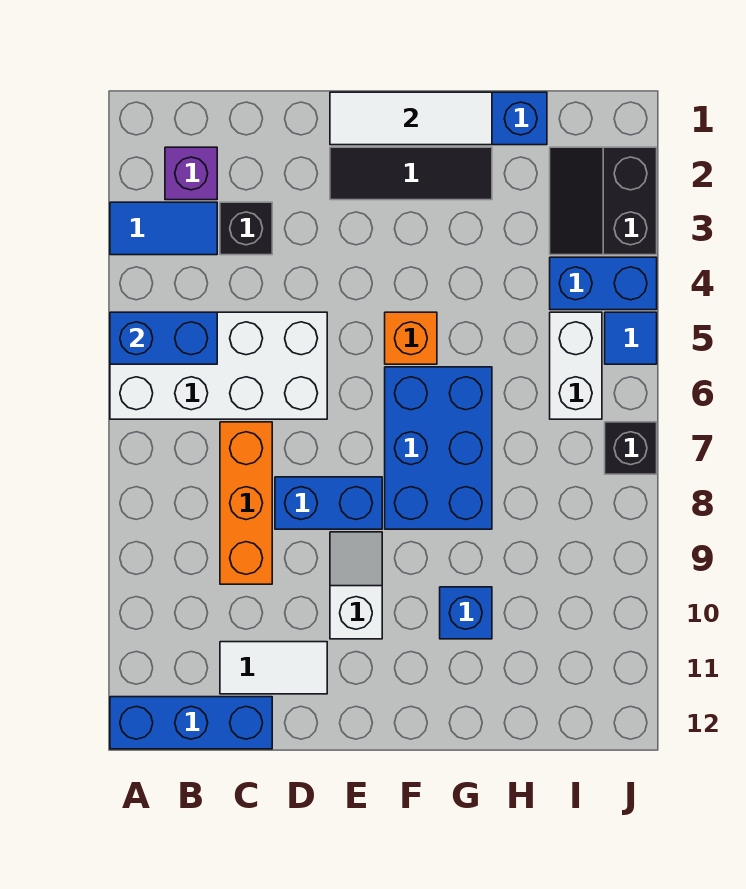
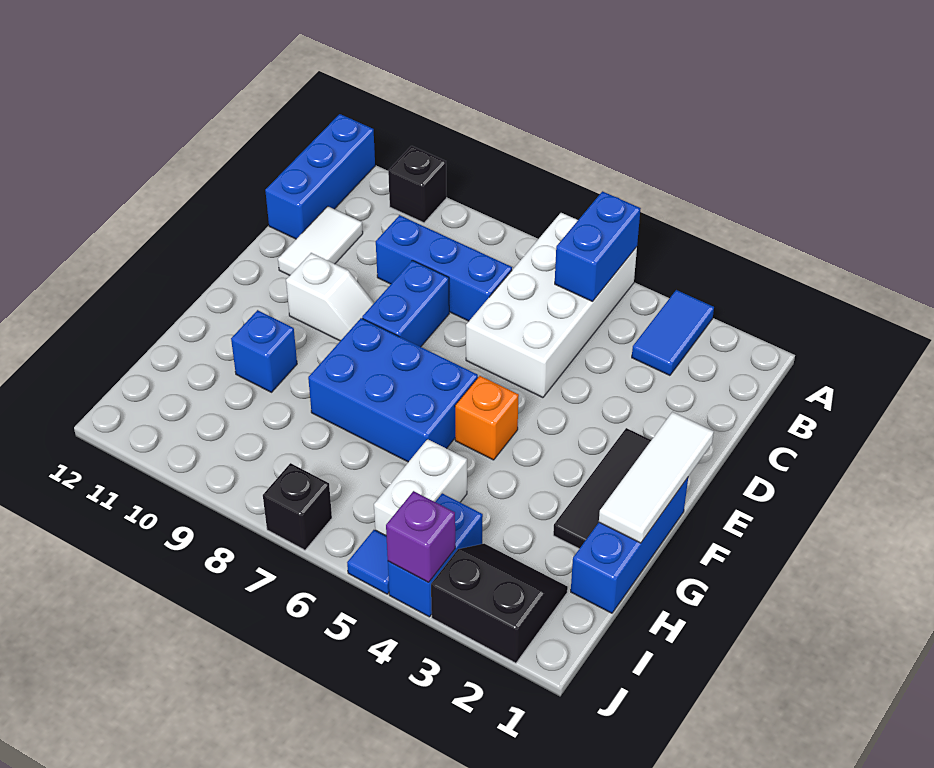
purple 1x1 brick [165,147,217,200] -> purple 1x1 brick moved to [386,491,455,582]
black 1x1 brick [220,202,272,255] -> black 1x1 brick moved to [388,146,447,223]
orange 1x3 brick [220,422,272,584] -> blue 1x3 brick [376,215,512,321]
white 1x2 brick [550,312,602,419] -> white 1x2 brick turned to [374,439,467,535]

